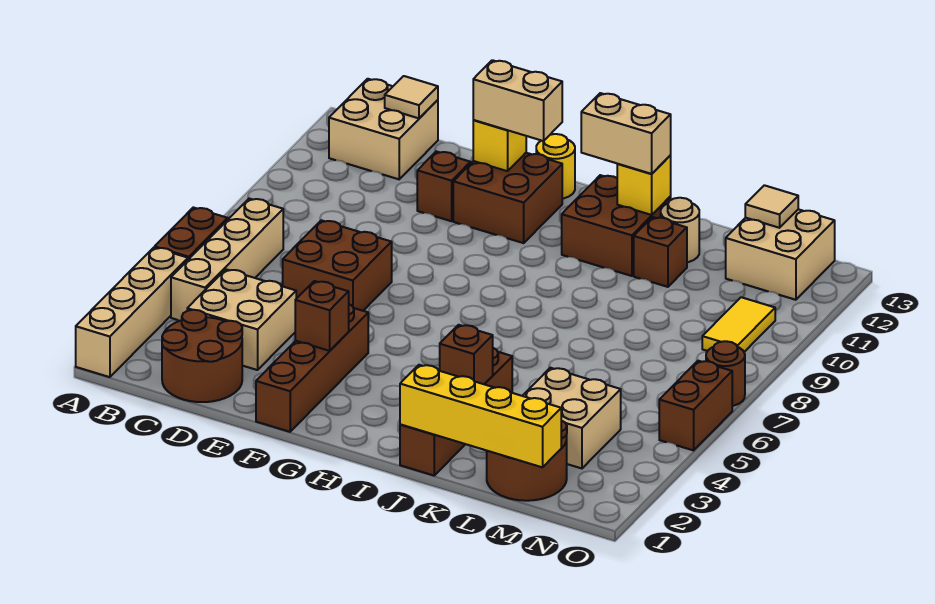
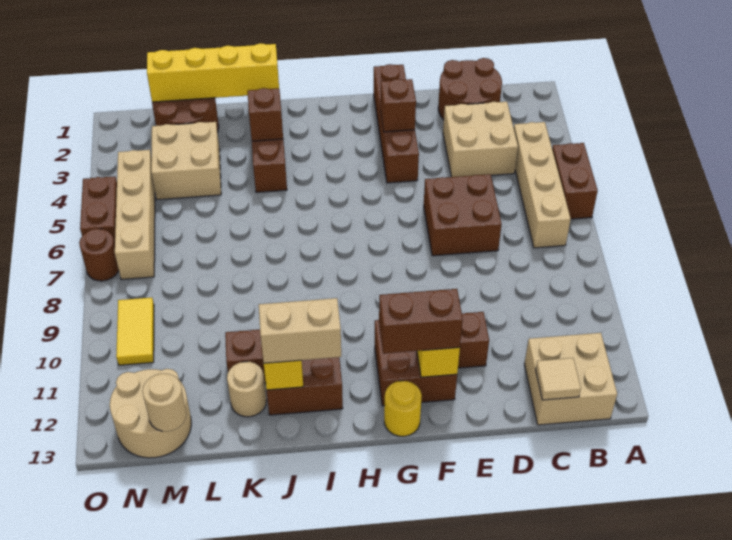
tan 1x4 brick [76,247,188,377] -> tan 1x4 brick moved to [115,150,155,279]
tan 1x2 brick [473,60,562,141] -> brown 1x2 brick [379,289,463,354]
tan 2x2 brick [726,209,835,300] -> tan 2x2 round brick [110,369,191,458]
tan 1x1 tile [745,185,798,228] -> tan 1x1 round brick [143,373,187,431]

